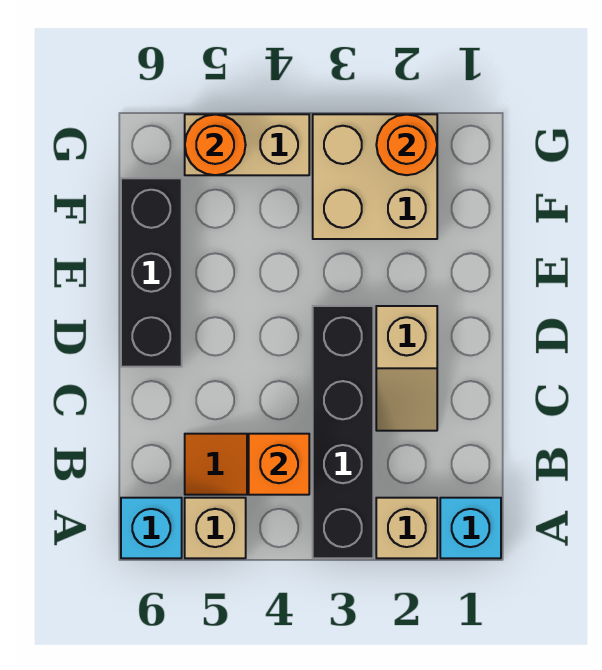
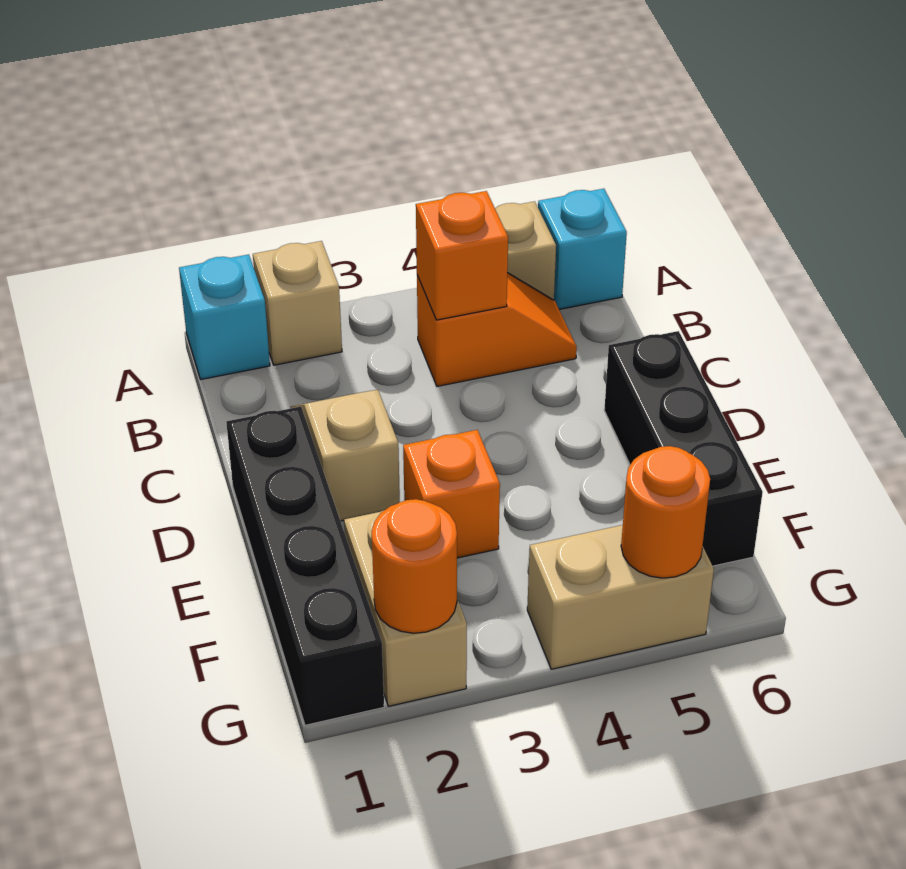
black 1x4 brick [313,306,373,558] -> black 1x4 brick moved to [226,407,384,725]
none -> orange 1x1 brick [403,430,500,558]
tan 2x2 brick [313,114,437,239] -> tan 1x2 brick [344,511,467,706]

